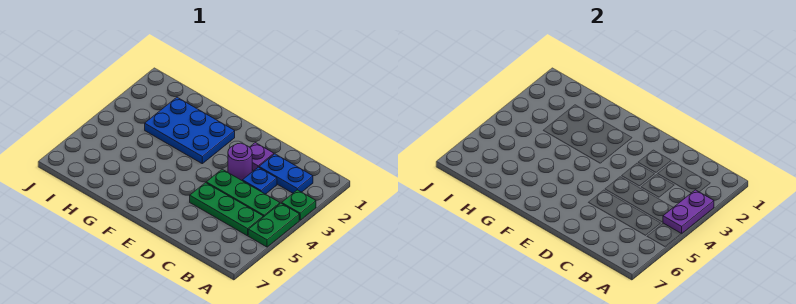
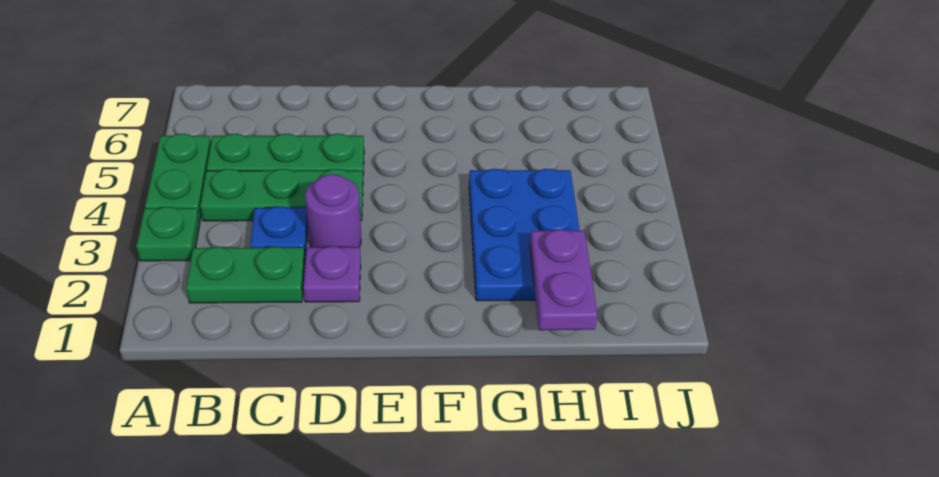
purple 1x2 plate [663,190,714,234] -> purple 1x2 plate moved to [530,230,598,330]
blue 1x2 plate [259,154,313,193] -> green 1x2 plate [186,247,305,303]
blue 2x3 plate [145,97,235,164] -> blue 2x3 plate turned to [469,169,580,301]

